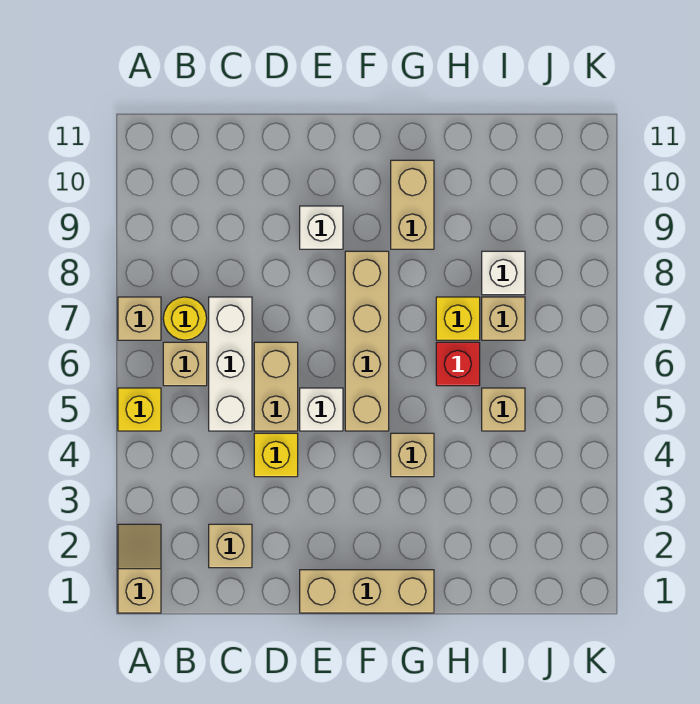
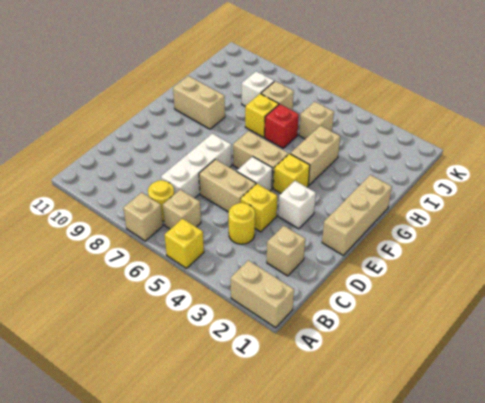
tan 1x2 slope [118,524,161,613] -> tan 1x2 brick [231,260,294,328]
none -> yellow 1x1 round brick [228,203,255,244]
white 1x3 brick [209,297,252,431] -> white 1x3 brick turned to [161,133,232,198]
white 1x1 brick [300,206,343,249] -> white 1x1 brick moved to [278,181,316,229]
none -> yellow 1x1 brick [274,154,310,193]
tan 1x4 brick [345,251,389,431] -> tan 1x2 brick [233,131,289,188]
tan 1x1 brick [391,433,434,477] -> tan 1x2 brick [290,126,340,186]

